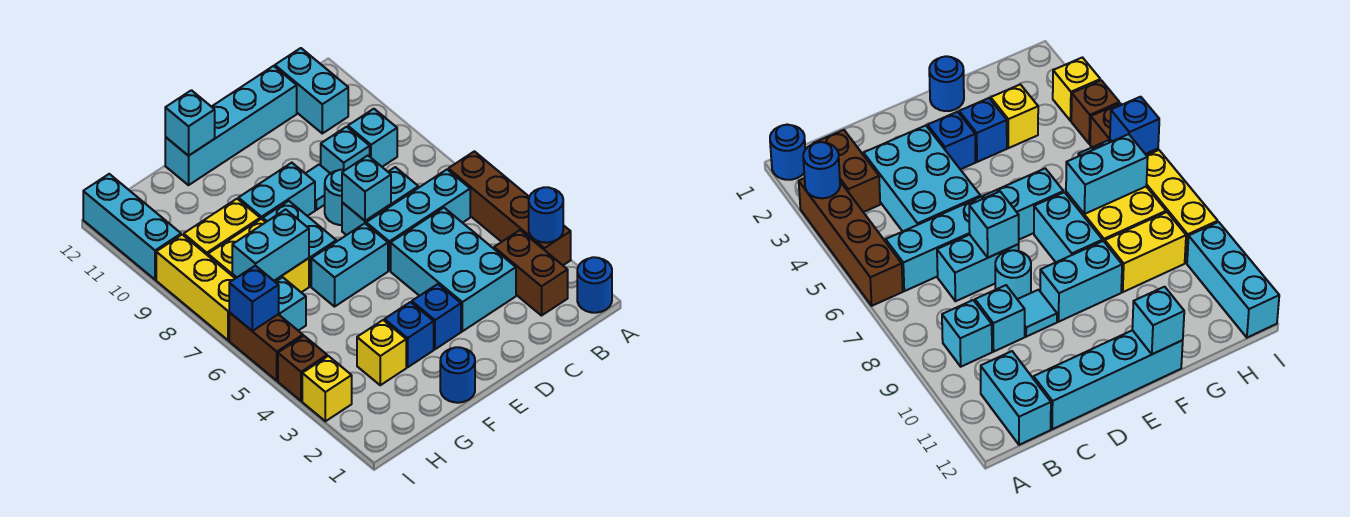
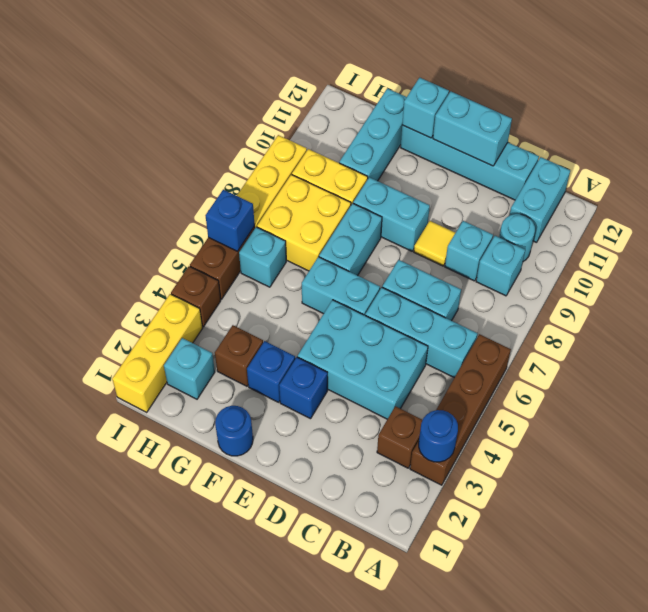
blue 1x1 round brick [577,257,612,313] -> none
brown 1x2 brick [494,230,568,316] -> brown 1x1 brick [377,406,422,468]
cyan 2x3 brick [391,208,516,331] -> cyan 2x3 brick turned to [298,300,428,419]
cyan 1x1 brick [342,156,391,221] -> cyan 1x1 brick moved to [164,338,215,399]
cyan 1x1 round brick [325,170,345,225] -> cyan 1x1 round brick moved to [499,214,535,261]
cyan 1x1 tile [305,164,330,210] -> yellow 1x1 tile [414,221,455,266]
yellow 1x1 brick [357,320,406,385] -> brown 1x1 brick [215,325,263,386]
cyan 1x2 brick [232,209,309,281] -> cyan 1x2 brick moved to [433,91,512,166]
yellow 1x1 brick [302,356,352,421] -> yellow 1x3 brick [112,294,203,412]
cyan 1x3 brick [83,174,181,280] -> cyan 1x3 brick moved to [339,88,407,181]

